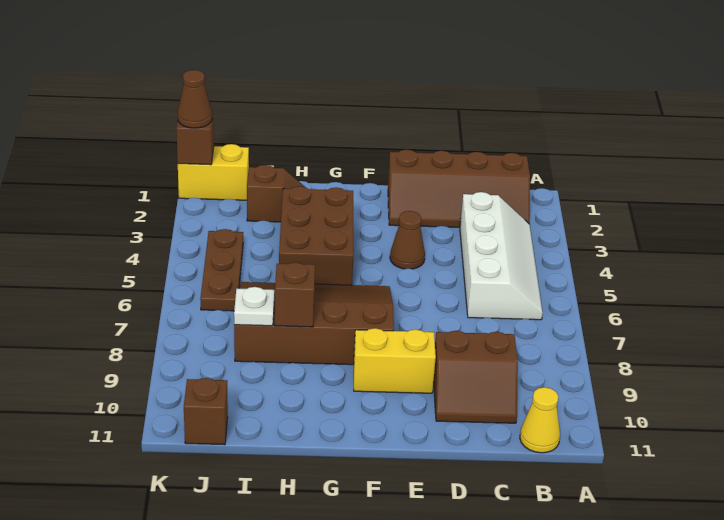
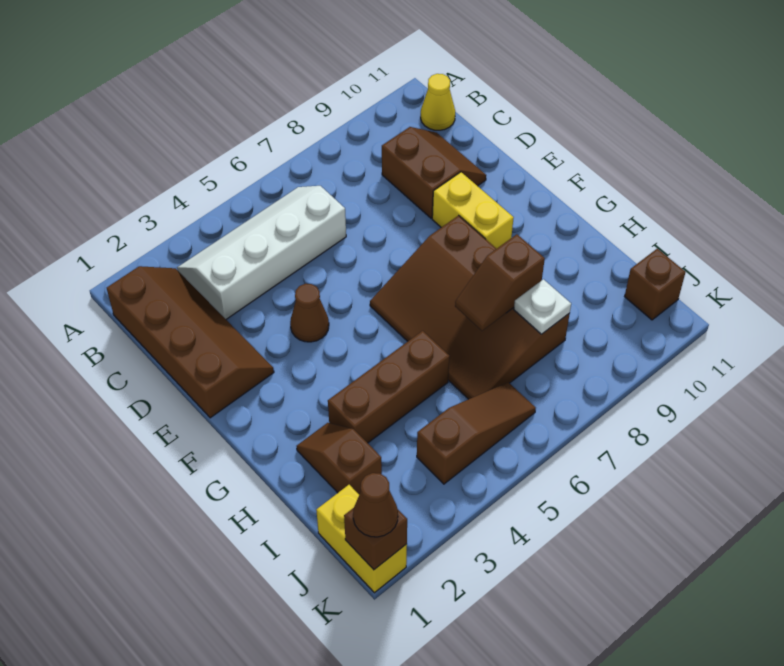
brown 2x3 brick [279,186,353,285] -> brown 1x3 brick [328,331,450,443]
brown 1x3 plate [200,229,243,311] -> brown 1x3 slope [417,382,536,484]

